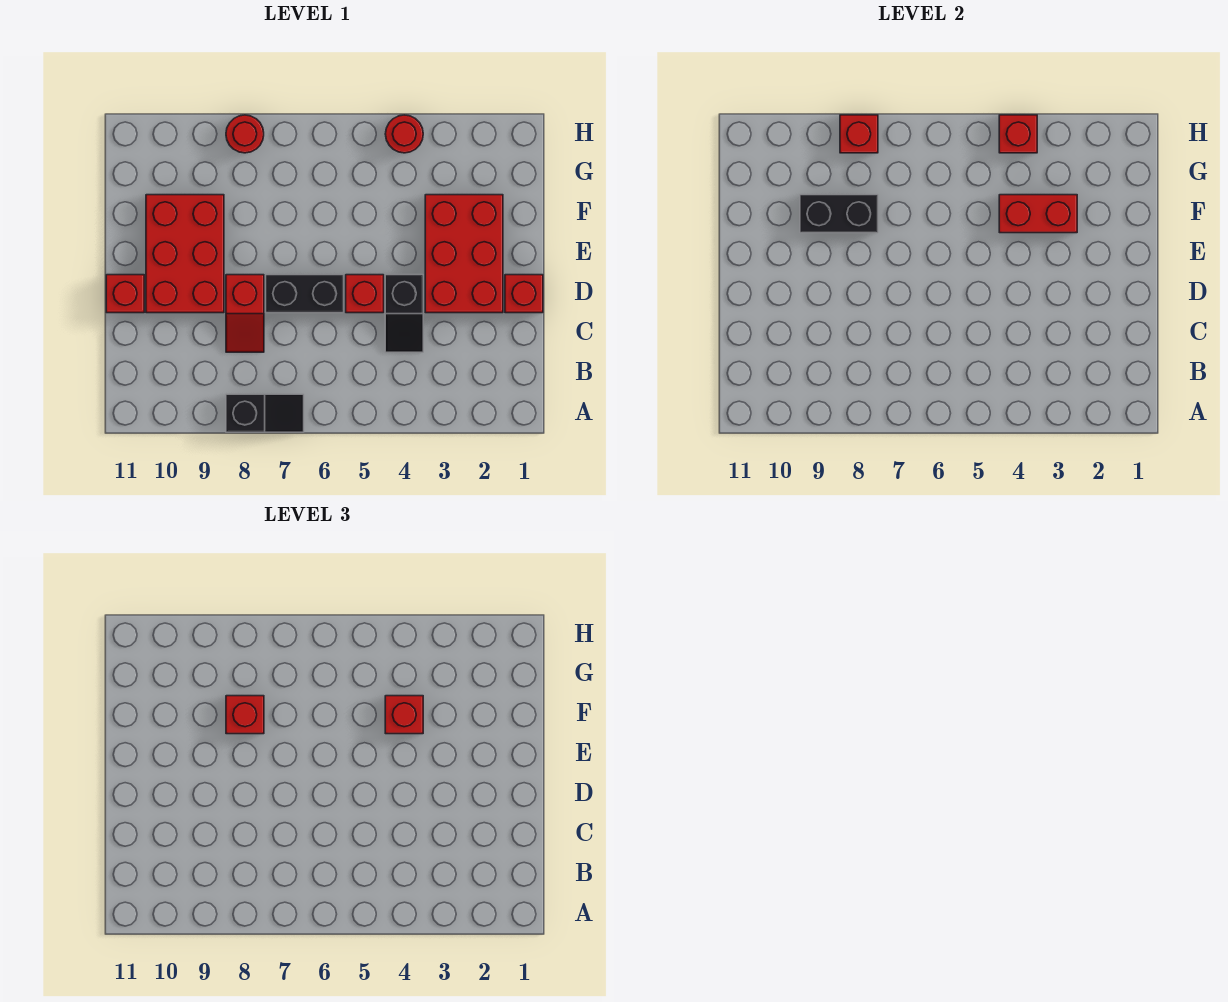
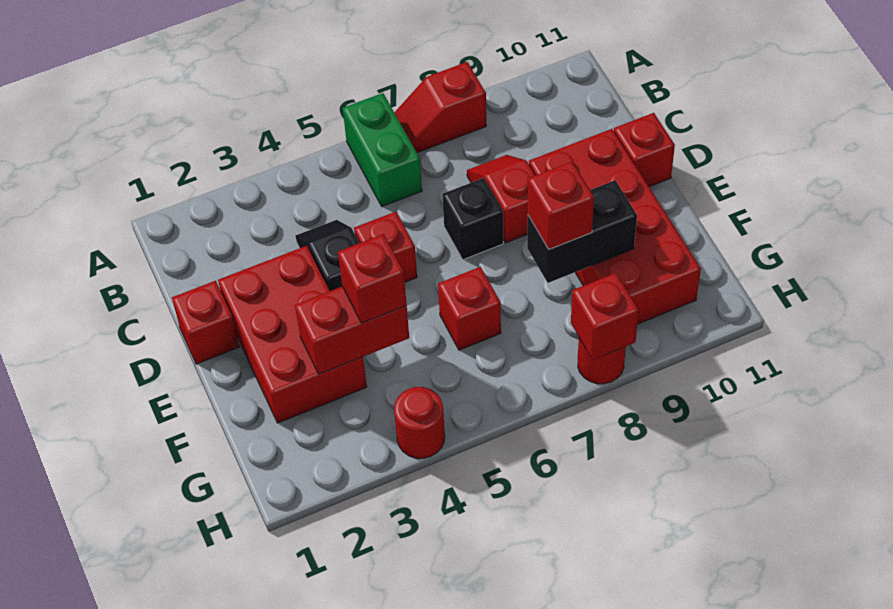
none -> green 1x2 brick [343,93,422,206]
black 1x2 slope [226,394,304,432] -> red 1x2 slope [394,62,486,153]
black 1x2 brick [266,275,344,313] -> black 1x1 brick [442,178,503,260]
red 2x3 brick [146,195,224,313] -> red 2x4 brick [529,129,701,324]
red 1x1 brick [999,115,1037,153] -> red 1x1 brick moved to [438,267,501,350]

